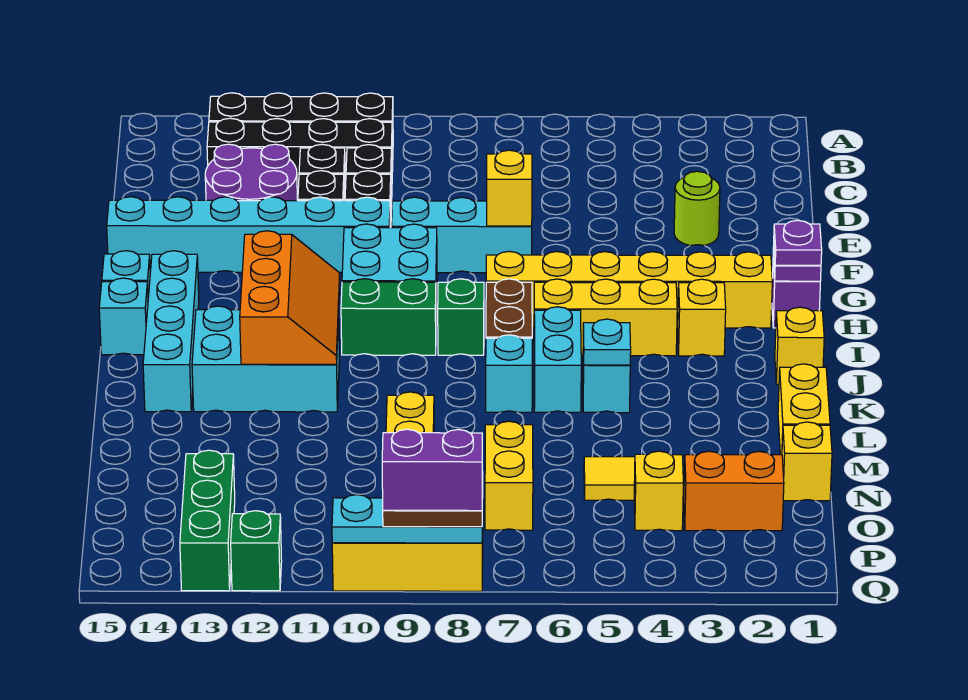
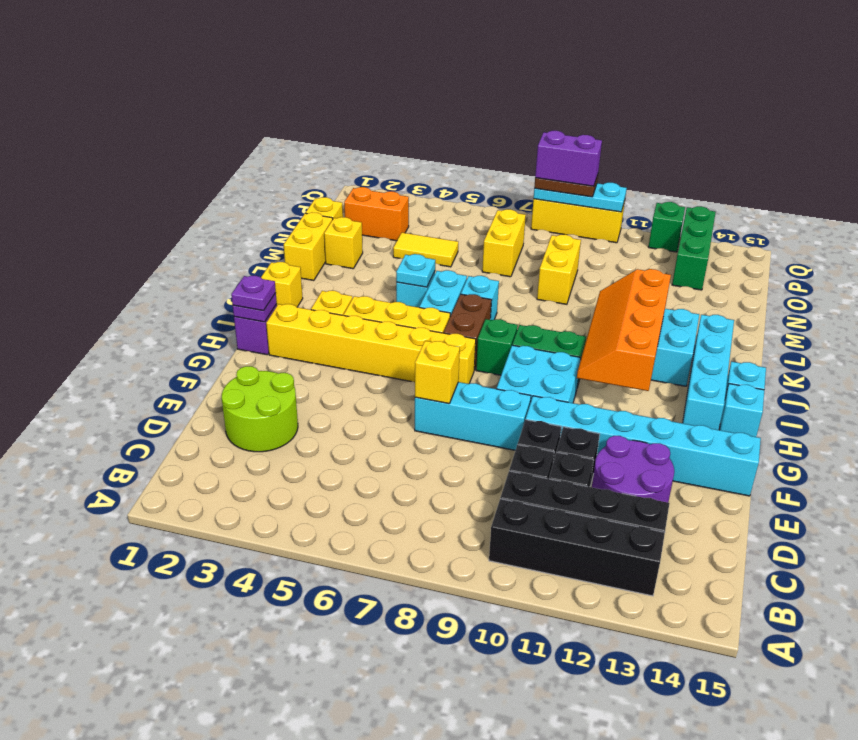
lime 1x1 round brick [674,171,720,246] -> lime 2x2 round brick [222,366,298,452]
orange 2x3 slope [240,231,340,364] -> orange 2x4 slope [577,269,671,391]
yellow 1x1 brick [634,451,683,531] -> yellow 1x1 brick moved to [324,217,363,269]

